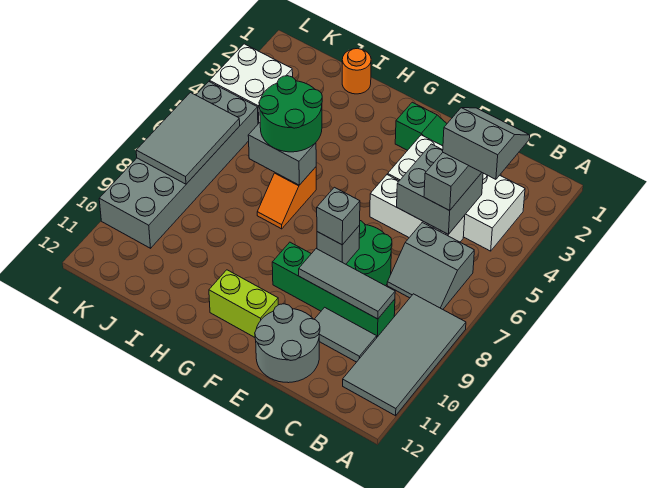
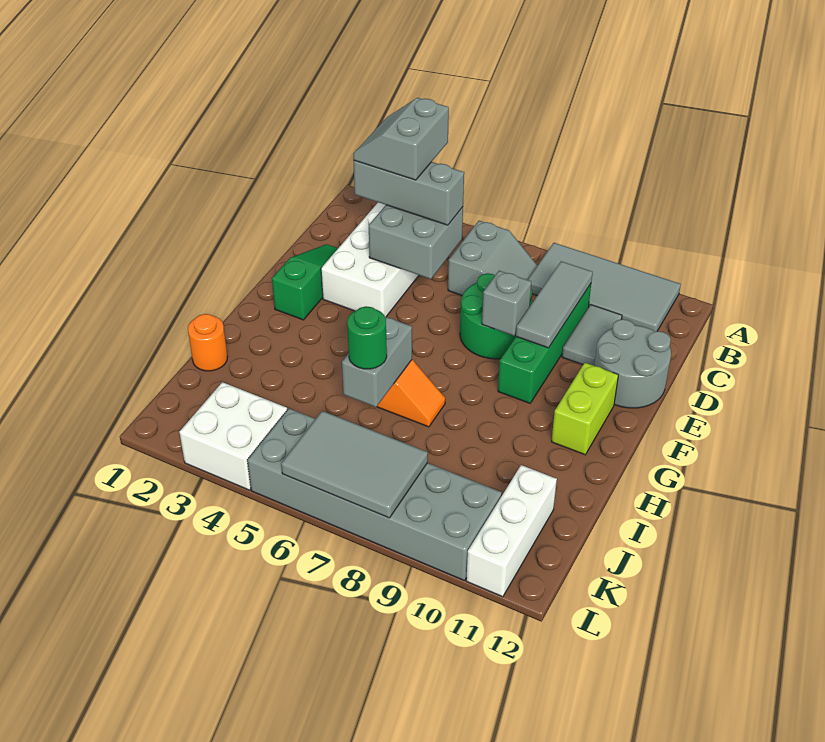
white 1x3 brick [370,175,465,242] -> white 1x3 brick moved to [466,465,557,597]
grey 1x1 brick [317,187,360,245] -> none
green 2x2 round brick [259,76,322,152] -> green 1x1 round brick [347,306,387,369]

